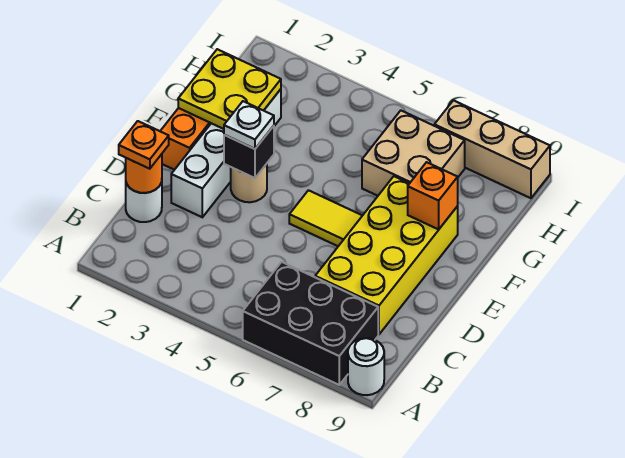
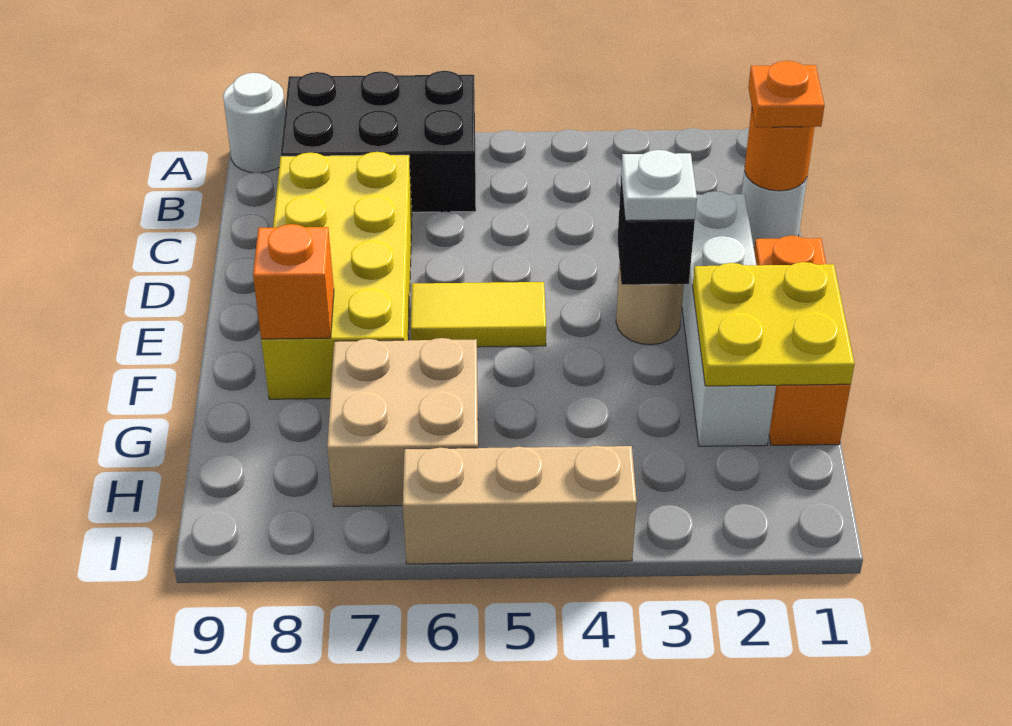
tan 1x3 brick [434,100,550,198] -> tan 1x3 brick moved to [403,446,637,564]

